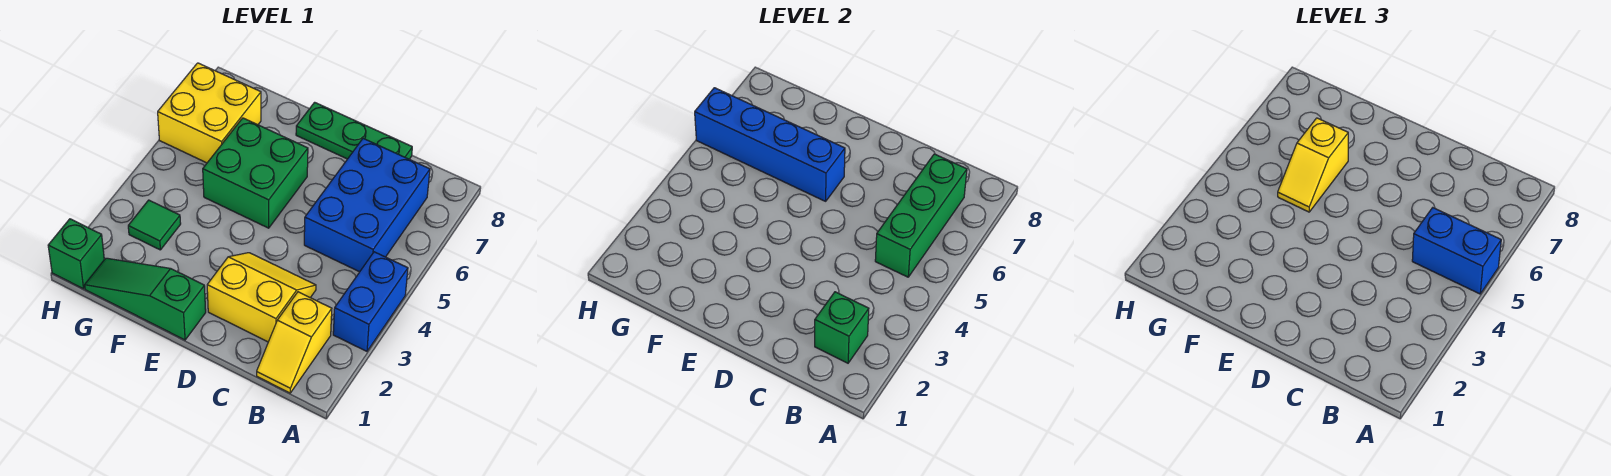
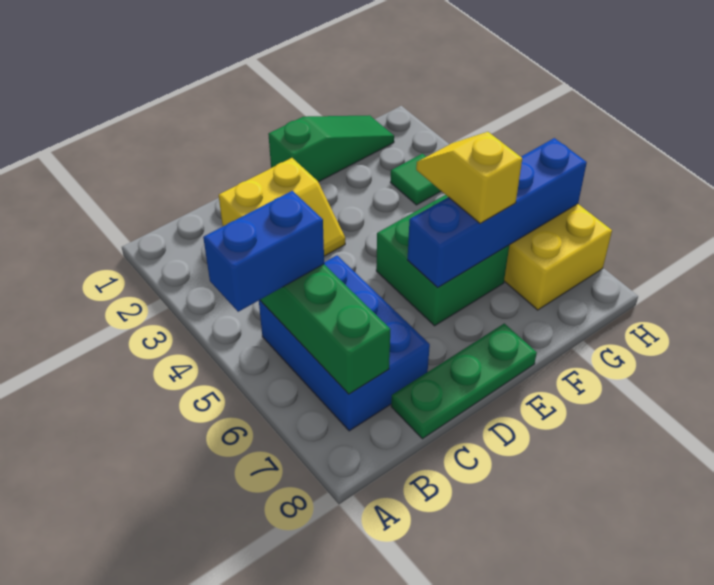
blue 1x2 brick [333,252,408,351] -> none
yellow 1x2 slope [257,292,332,393] -> none
green 1x1 brick [815,292,869,363] -> none
green 1x1 brick [48,219,104,289] -> none

